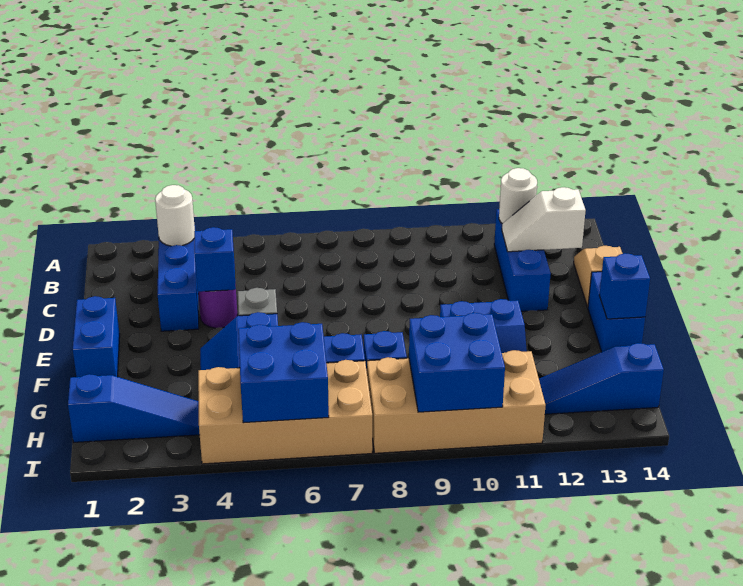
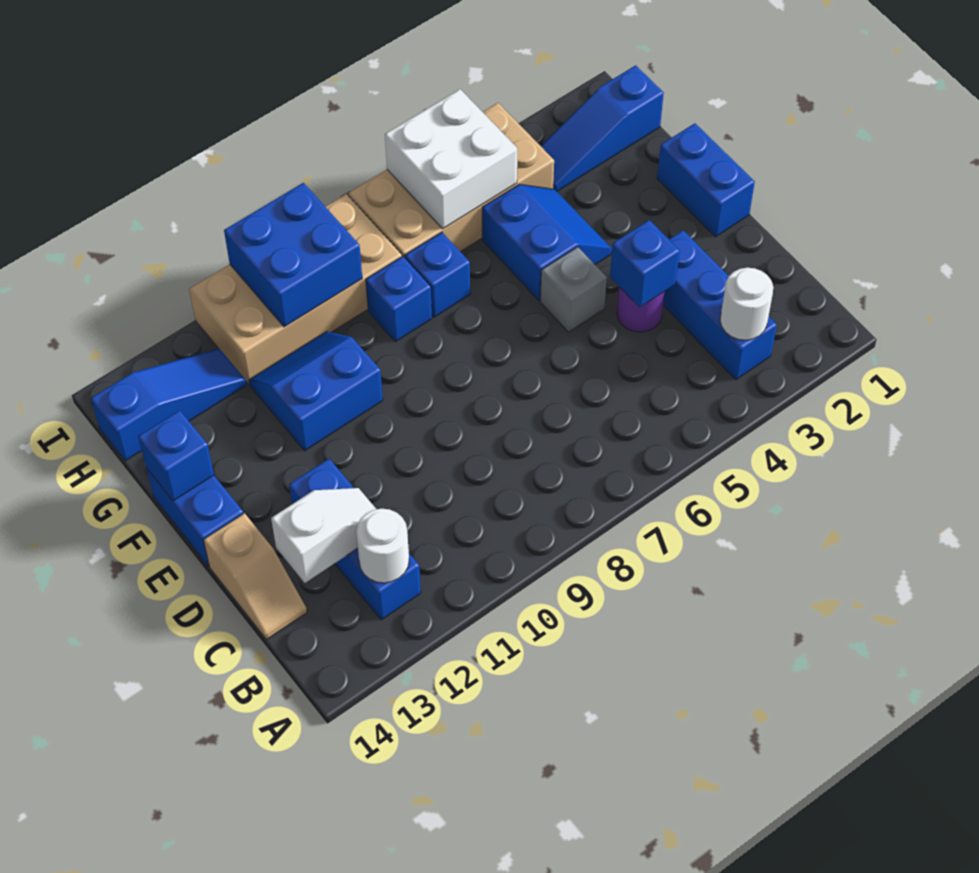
blue 2x2 brick [238,322,329,423] -> white 2x2 brick [385,89,517,229]

